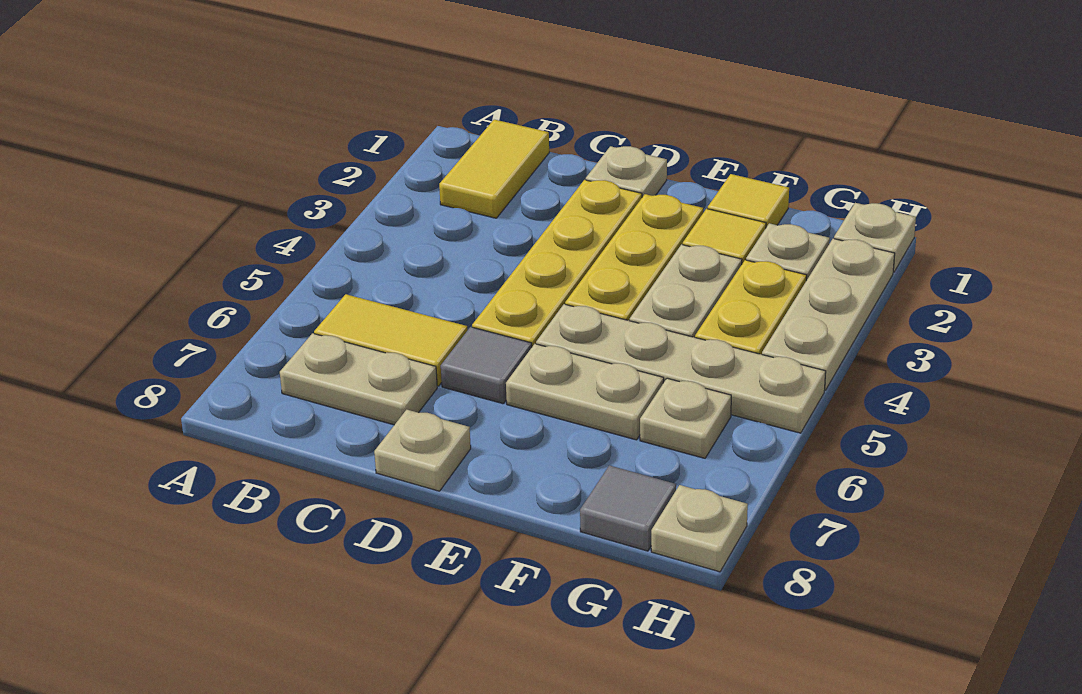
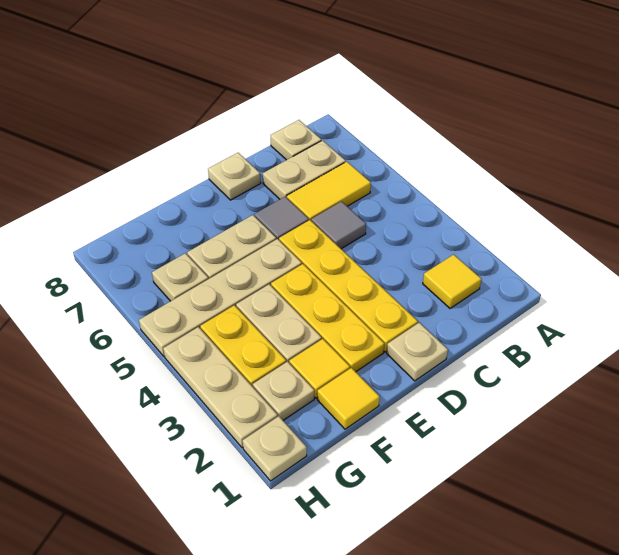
yellow 1x2 tile [439,120,549,218] -> yellow 1x1 tile [423,255,481,308]
grey 1x1 tile [580,465,676,551] -> grey 1x1 tile moved to [311,201,366,249]
tan 1x1 plate [651,485,748,572] -> tan 1x1 plate moved to [270,120,321,160]

